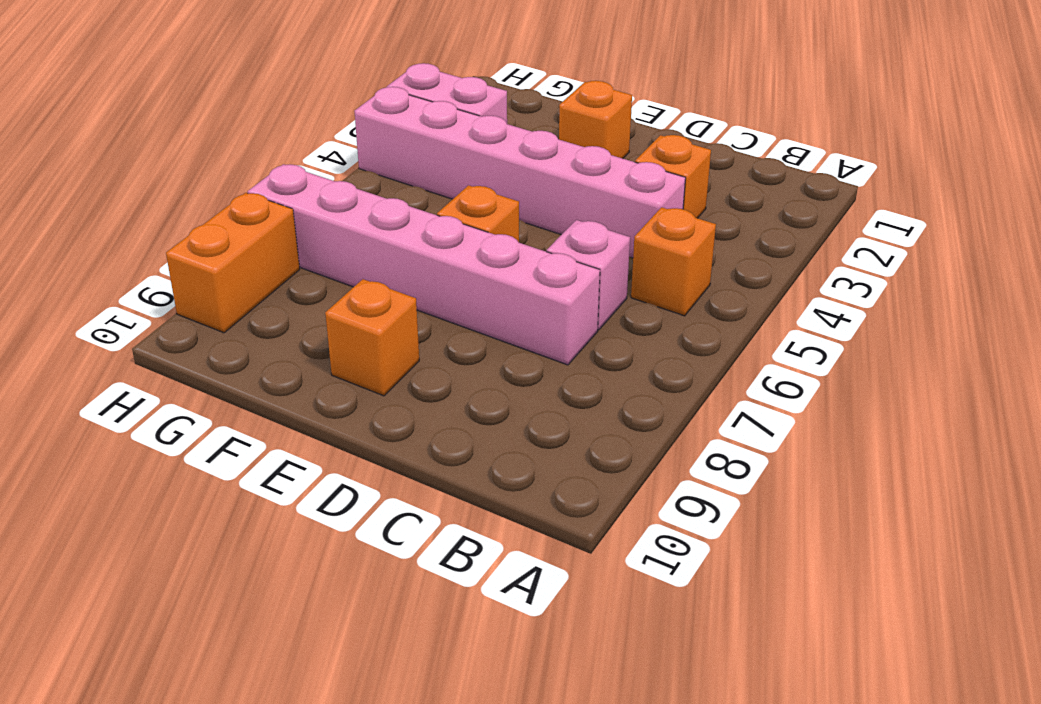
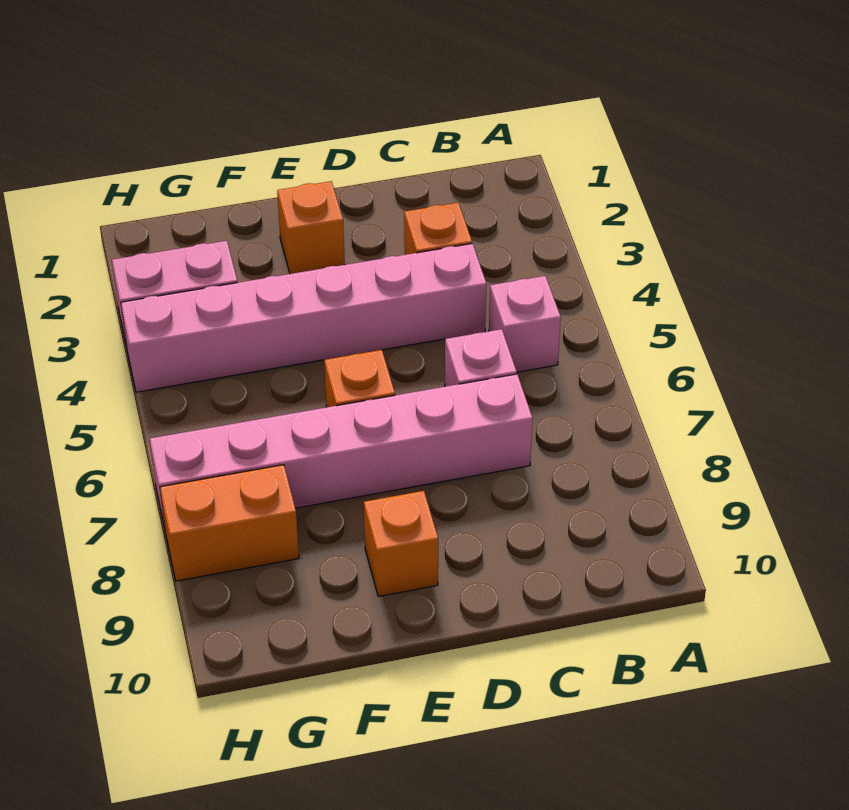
orange 1x1 brick [631,207,716,316] -> pink 1x1 brick [489,276,561,372]
orange 1x2 brick [166,193,300,333] -> orange 1x2 brick turned to [160,465,299,581]

